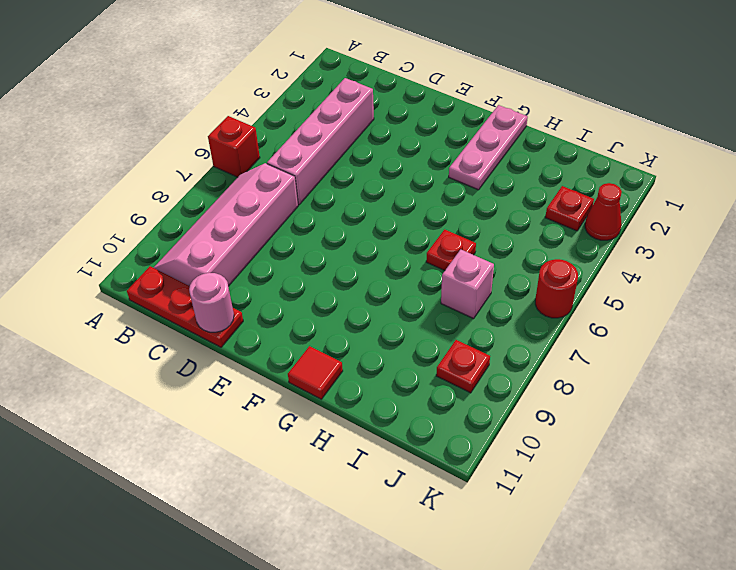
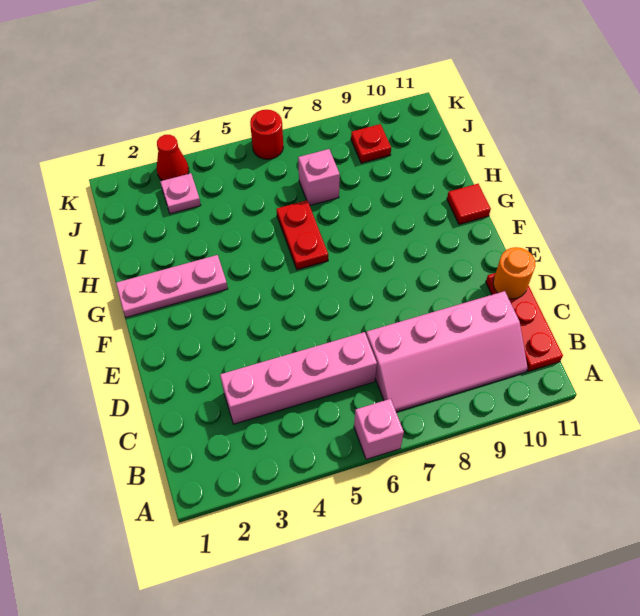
red 1x1 brick [208,116,260,177] -> pink 1x1 brick [354,399,404,459]
pink 1x1 round brick [189,273,234,332] -> orange 1x1 round brick [493,247,535,299]
red 1x1 plate [426,229,476,271] -> red 1x2 plate [277,200,328,270]
red 1x1 plate [545,186,594,231] -> pink 1x1 plate [160,173,201,214]

